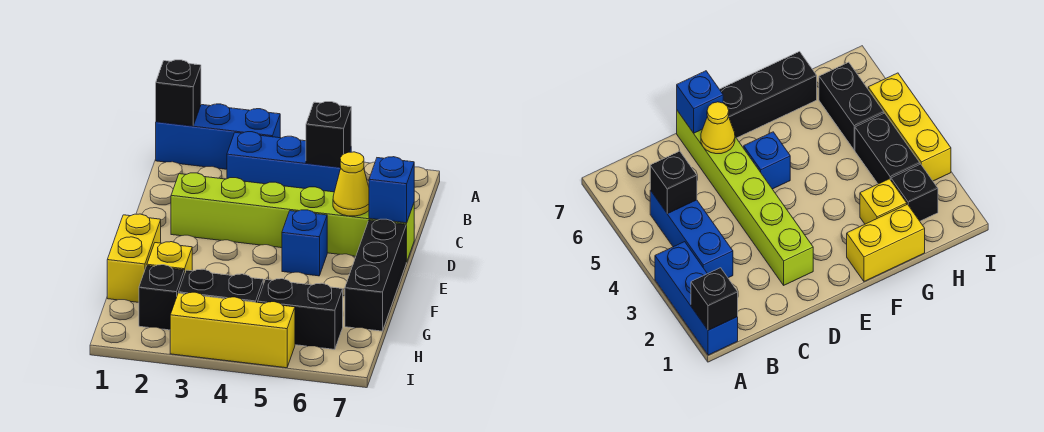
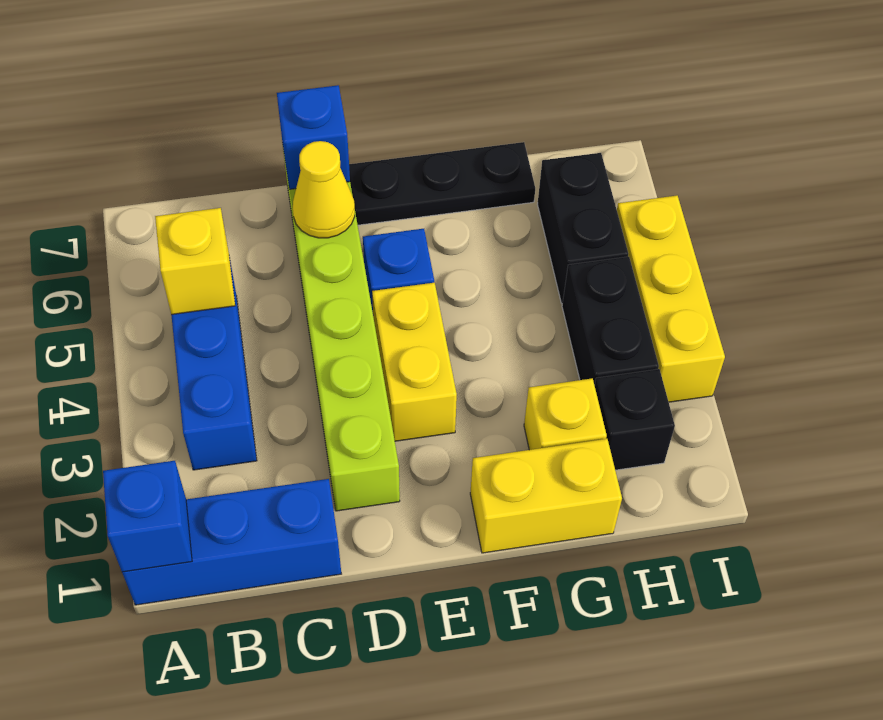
blue 1x3 brick [156,104,280,169] -> blue 1x3 brick turned to [122,479,341,605]
black 1x1 brick [156,60,201,126] -> blue 1x1 brick [103,461,192,572]
black 1x1 brick [306,102,351,167] -> yellow 1x1 brick [155,208,235,315]
none -> yellow 1x2 brick [372,283,457,441]
black 1x3 brick [345,219,406,331] -> black 1x3 plate [349,142,535,225]

